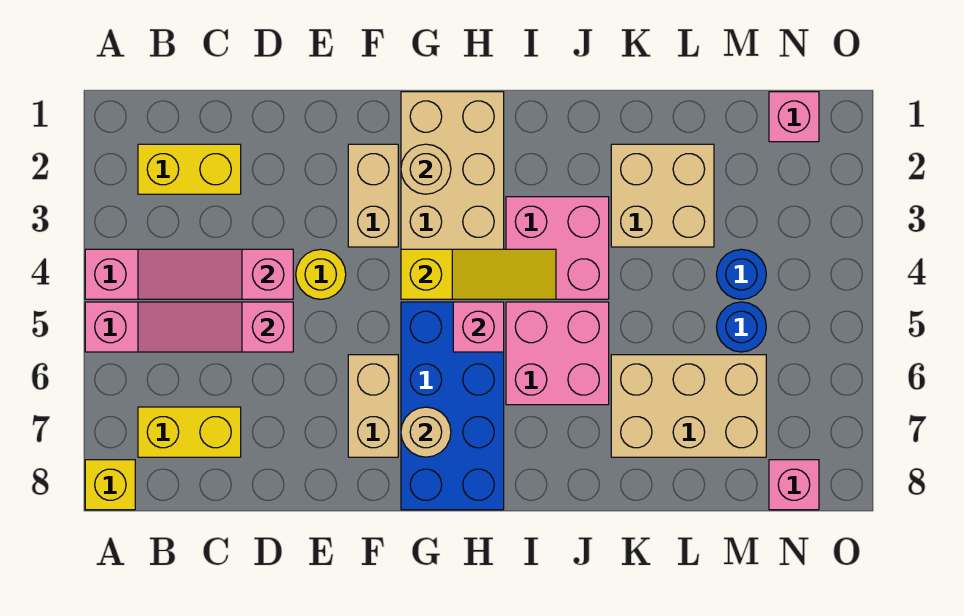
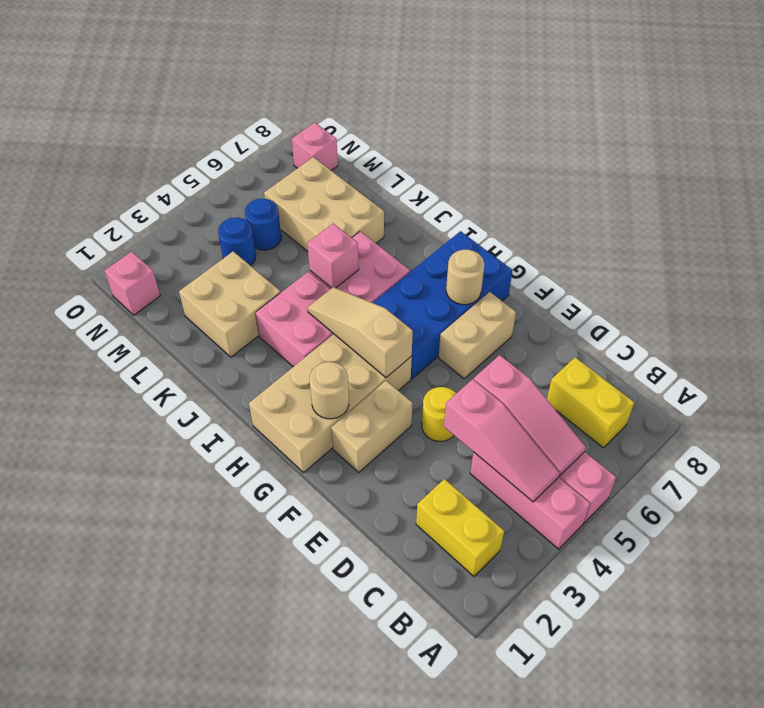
yellow 1x1 brick [85,460,135,510] -> none
yellow 1x3 slope [401,249,556,299] -> tan 1x3 slope [308,287,413,378]
pink 1x1 brick [453,302,504,352] -> pink 1x1 brick moved to [307,224,359,288]

